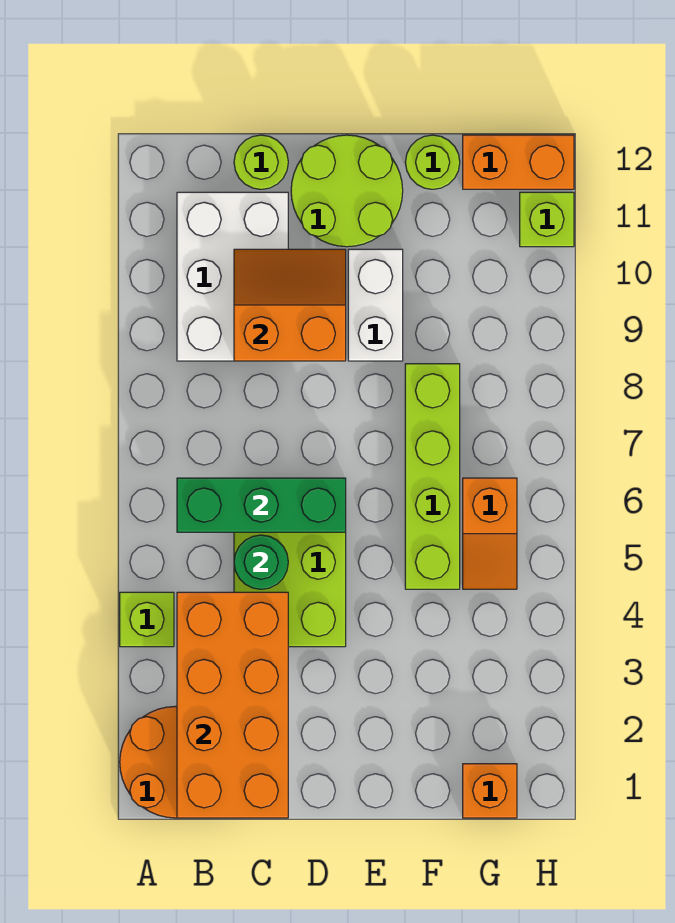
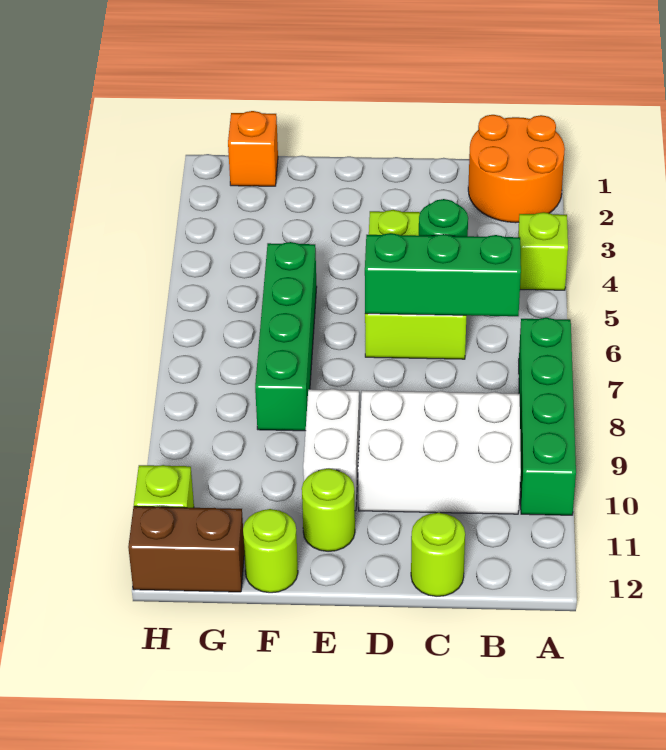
none -> green 1x4 brick [519,318,576,515]
orange 2x4 brick [177,592,288,818] -> none
white 2x3 brick [177,192,288,361] -> white 2x3 brick turned to [358,390,521,514]
orange 2x2 slope [234,249,346,361] -> none
lime 2x2 round brick [291,135,403,247] -> lime 1x1 round brick [302,468,355,551]
lime 1x4 brick [405,364,460,589] -> green 1x4 brick [255,242,317,431]
orange 1x2 slope [463,478,517,589] -> none
orange 1x2 brick [463,135,574,189] -> brown 1x2 brick [128,506,244,592]

